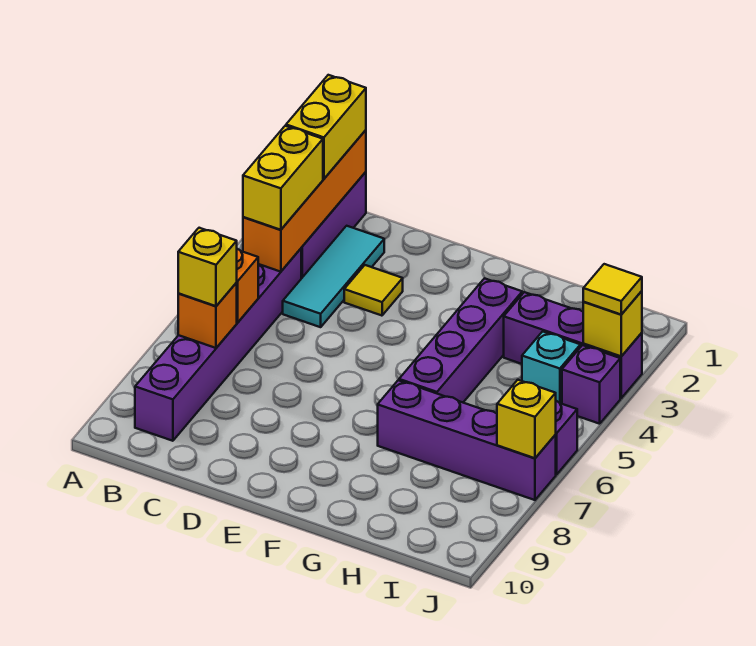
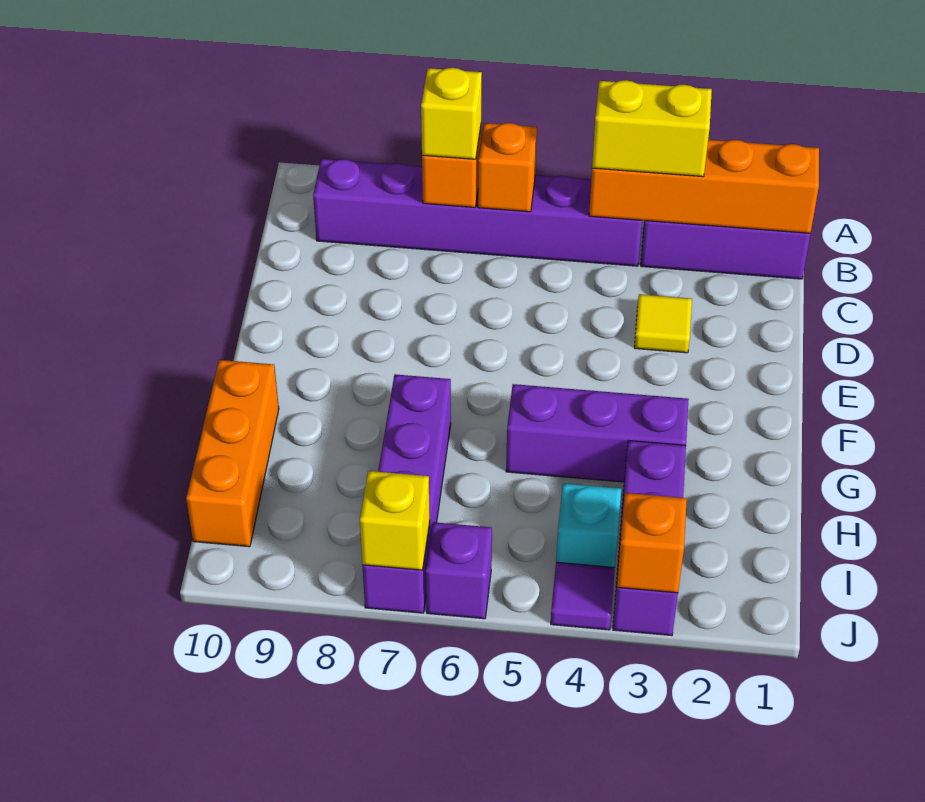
yellow 1x2 brick [286,75,366,179] -> none
cyan 1x3 tile [283,226,384,327] -> none
purple 1x4 brick [399,278,522,402] -> purple 1x3 brick [506,384,689,482]
none -> orange 1x3 brick [186,360,279,547]
yellow 1x1 brick [583,291,642,356] -> orange 1x1 brick [617,493,687,593]
yellow 1x1 tile [583,264,642,314] -> none
purple 1x1 brick [562,345,620,424] -> purple 1x1 tile [551,562,615,630]

